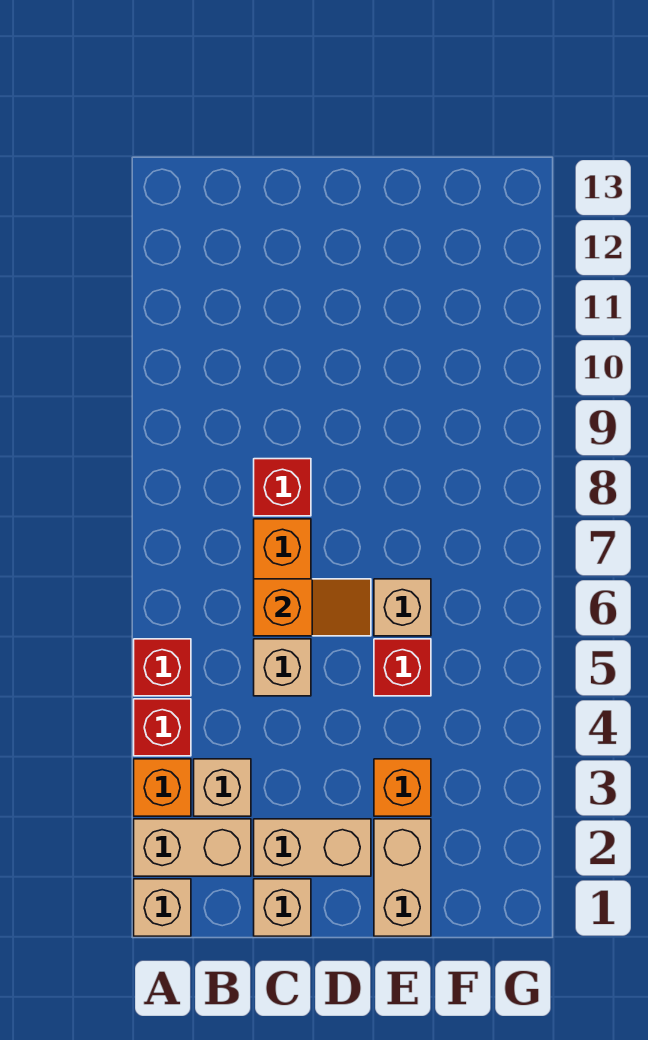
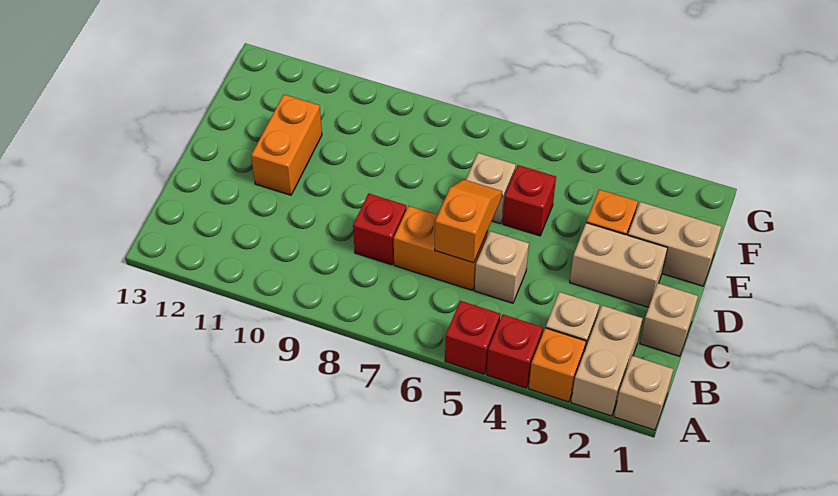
tan 1x2 brick [254,819,371,876] -> tan 1x2 brick turned to [570,223,667,307]
none -> orange 1x2 brick [251,94,322,195]

